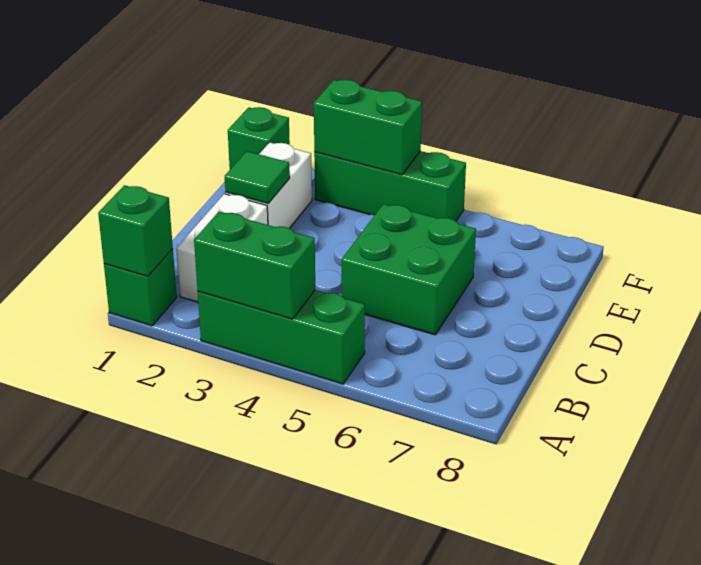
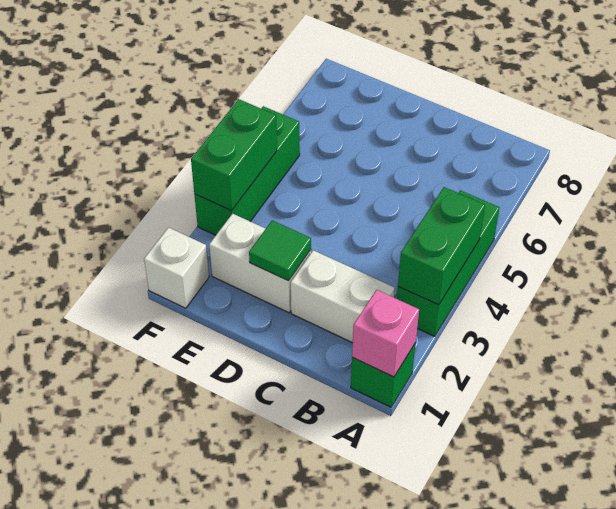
green 1x1 brick [98,185,173,276] -> pink 1x1 brick [352,290,419,377]
green 2x2 brick [342,204,476,335] -> none
green 1x1 brick [228,107,290,169] -> white 1x1 brick [144,228,209,308]

